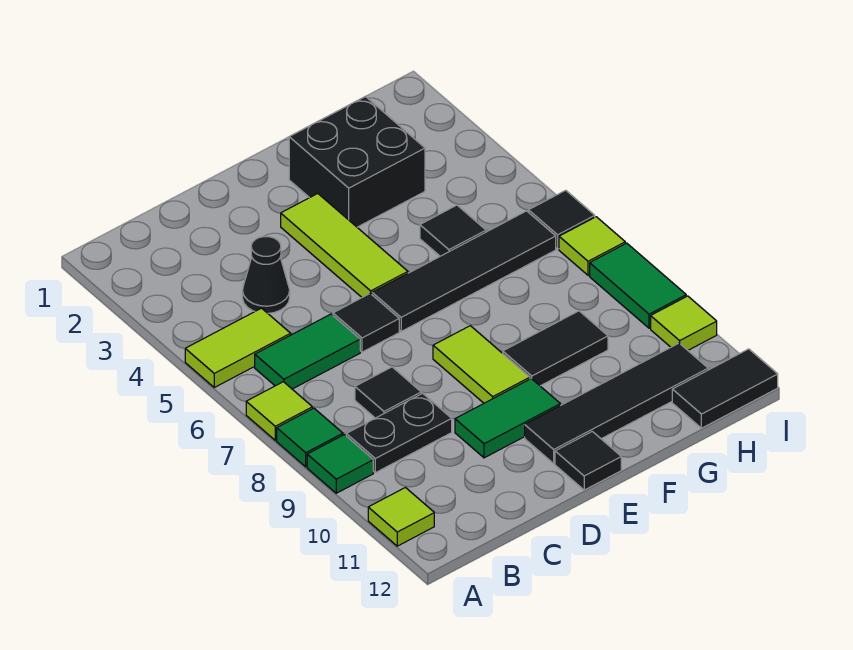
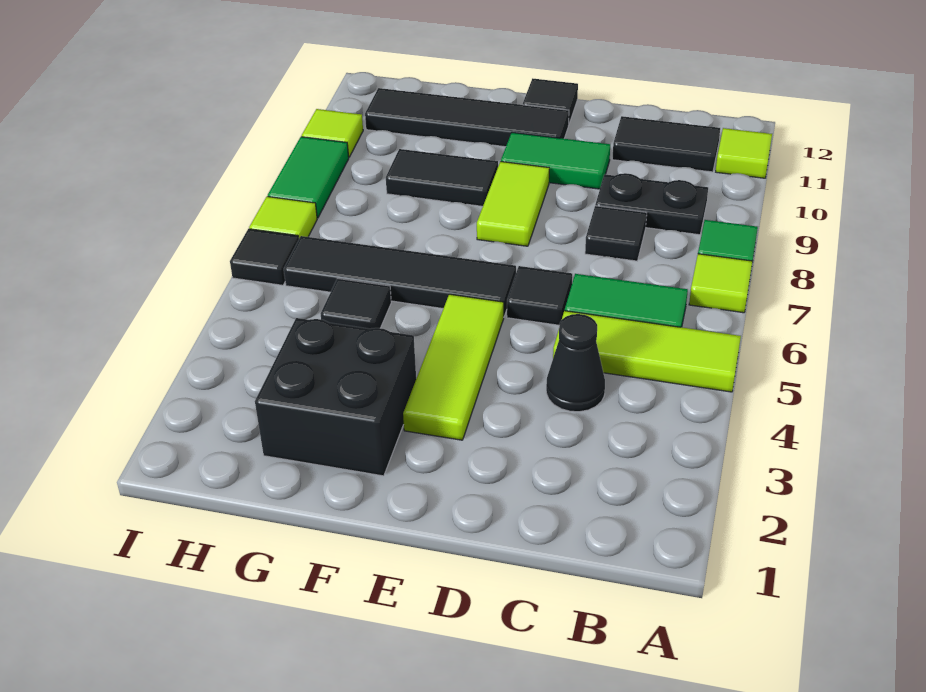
lime 1x2 tile [185,308,291,387] -> lime 1x3 tile [553,311,741,392]
green 1x1 tile [307,435,373,493] -> none
black 1x2 tile [672,349,778,428] -> black 1x2 tile moved to [612,116,720,172]

